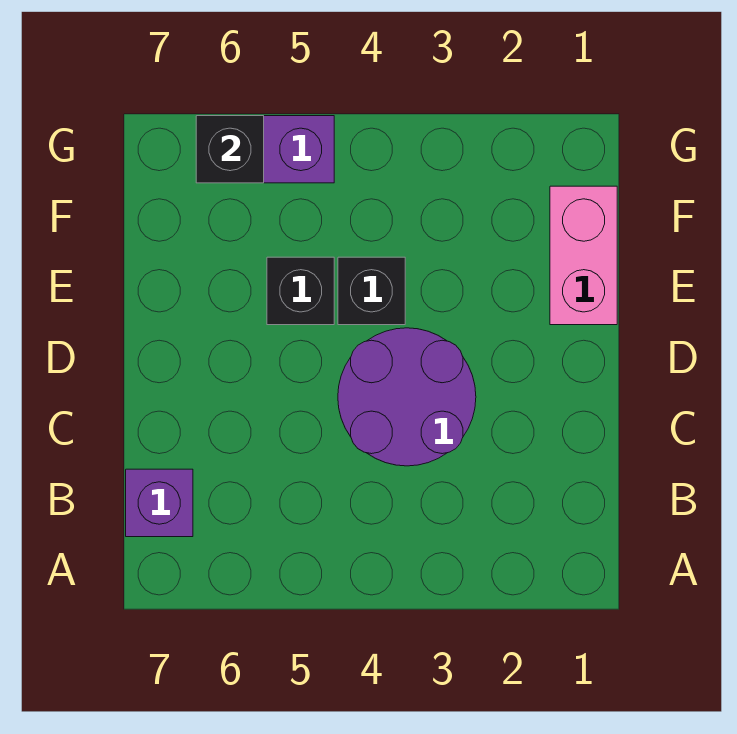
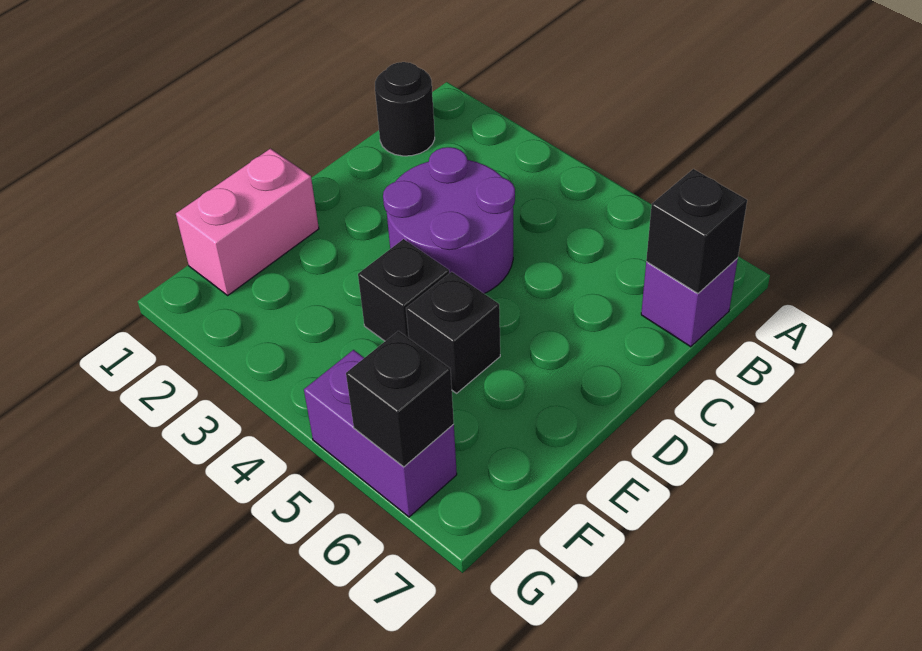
none -> black 1x1 round brick [375,62,435,156]
none -> black 1x1 brick [646,169,747,293]

